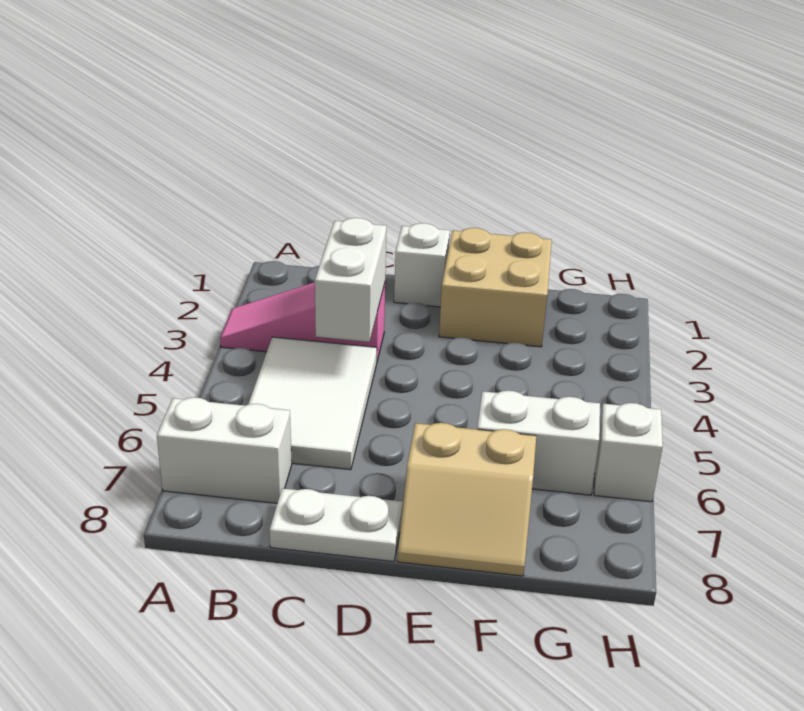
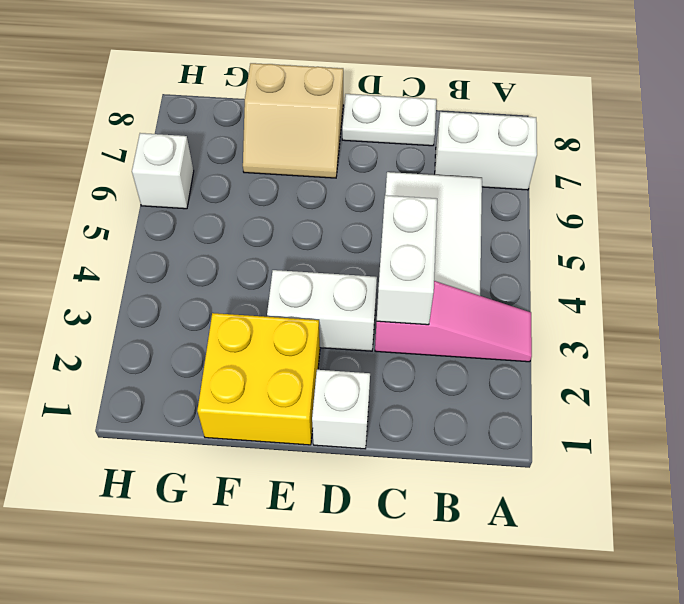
tan 2x2 brick [439,228,552,347] -> yellow 2x2 brick [197,313,320,445]
tan 2x2 slope [397,423,536,576] -> tan 2x2 slope turned to [243,63,343,178]
white 1x2 brick [477,391,600,495] -> white 1x2 brick moved to [267,270,377,351]

